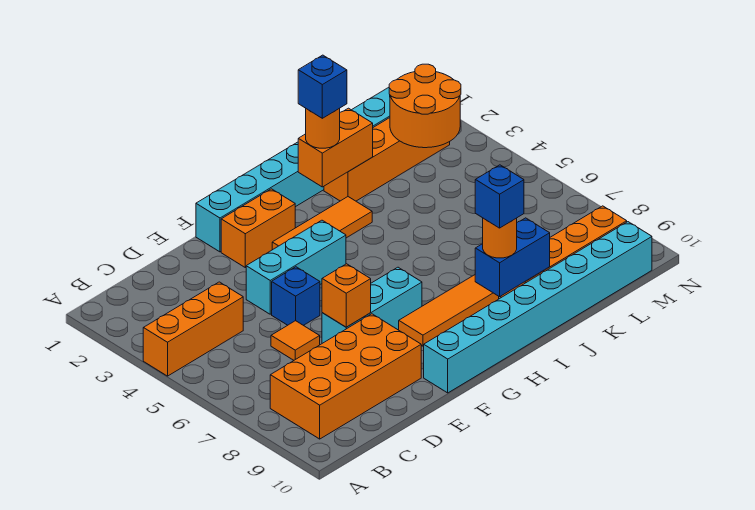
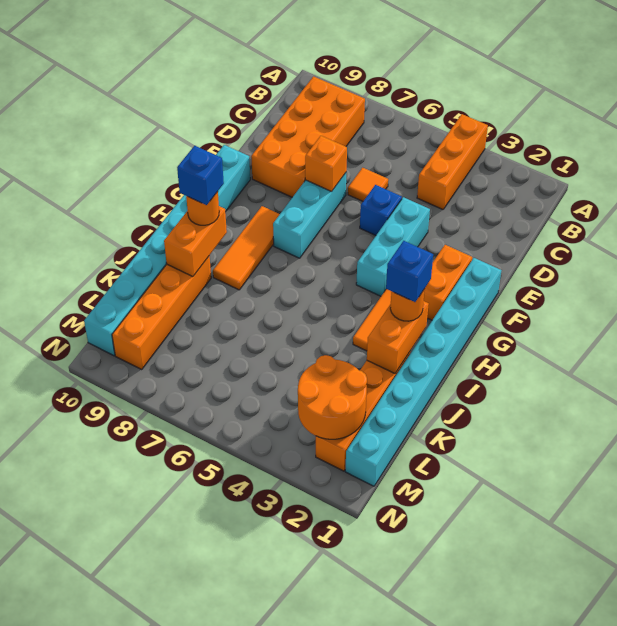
blue 1x2 brick [475,218,550,297] -> orange 1x2 brick [164,206,227,277]

